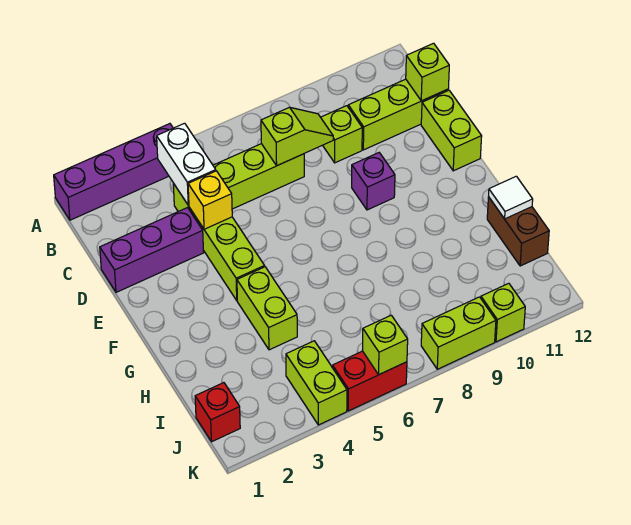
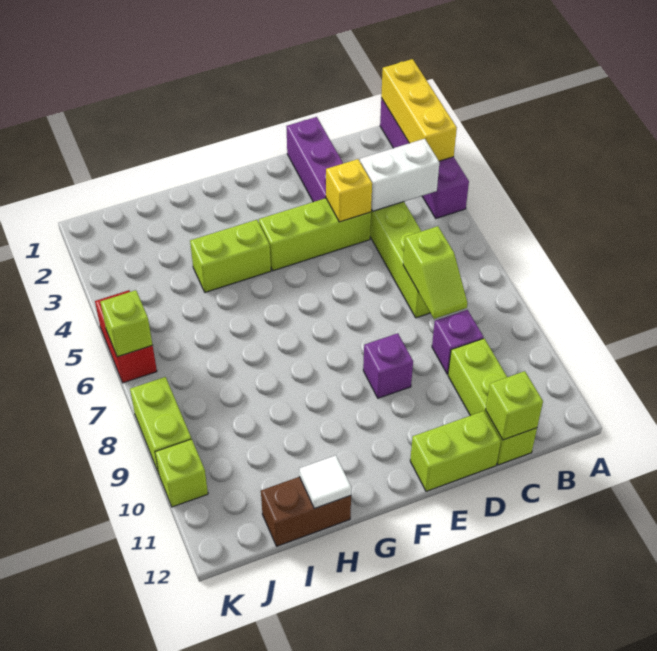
none -> yellow 1x3 brick [381,59,457,161]
lime 1x1 brick [321,106,362,163] -> purple 1x1 brick [432,310,484,374]
red 1x1 brick [195,383,240,442] -> none
lime 1x2 brick [286,341,347,425] -> none

